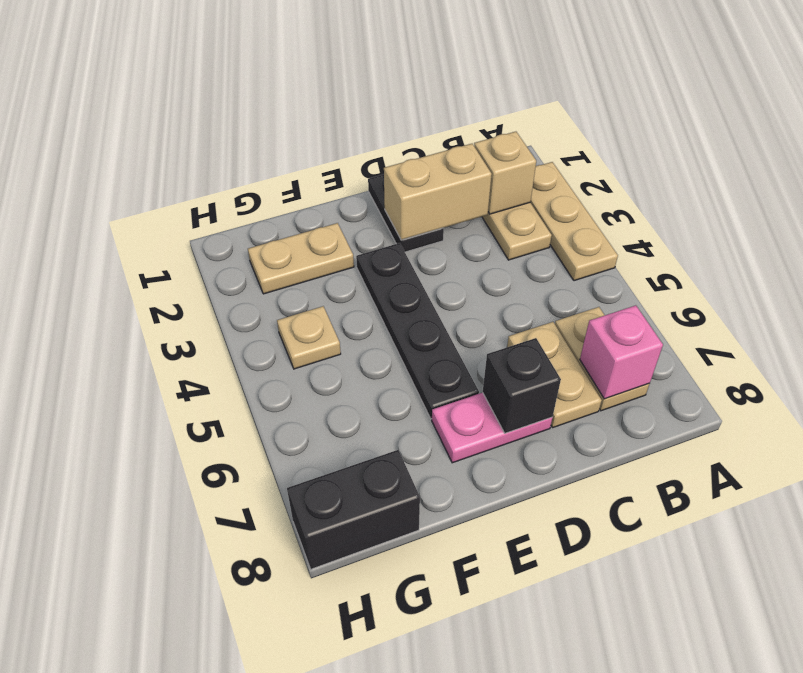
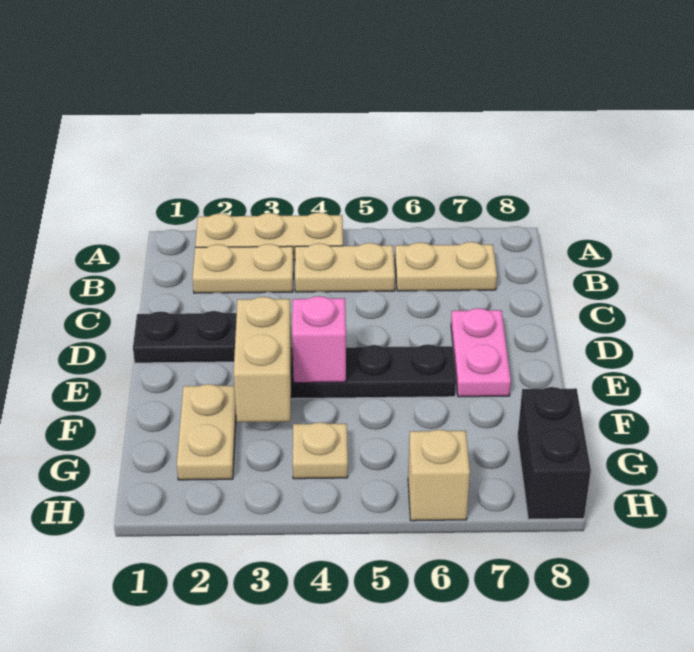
tan 1x1 brick [474,132,536,214] -> tan 1x1 brick moved to [408,430,470,521]
pink 1x1 brick [580,305,663,399] -> pink 1x1 brick moved to [292,296,346,383]
tan 1x2 brick [384,144,492,240] -> tan 1x2 brick moved to [234,297,292,422]
tan 1x2 plate [507,322,602,427] -> tan 1x2 plate moved to [295,243,395,292]
black 1x1 brick [483,338,561,433] -> none

